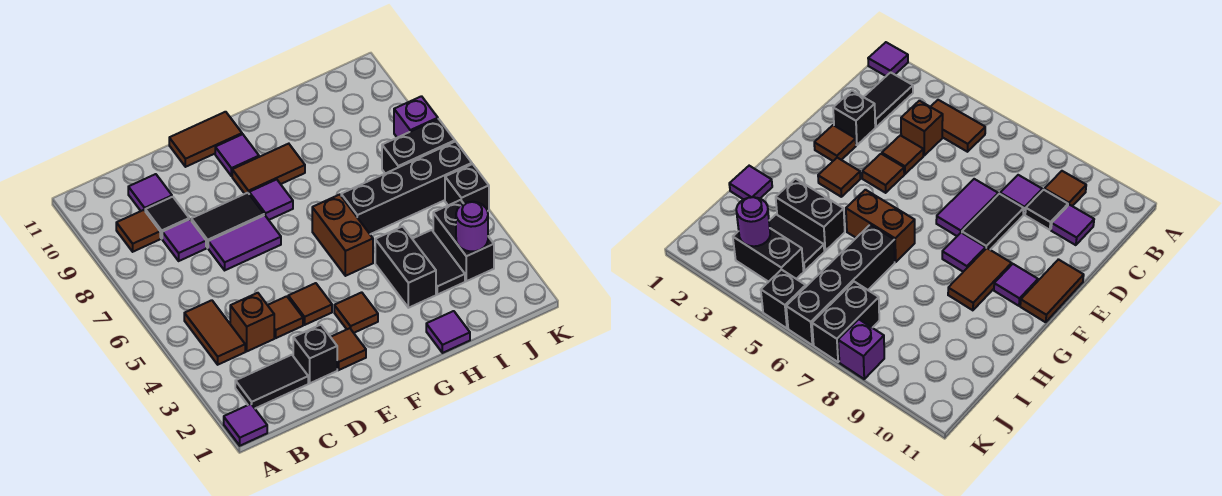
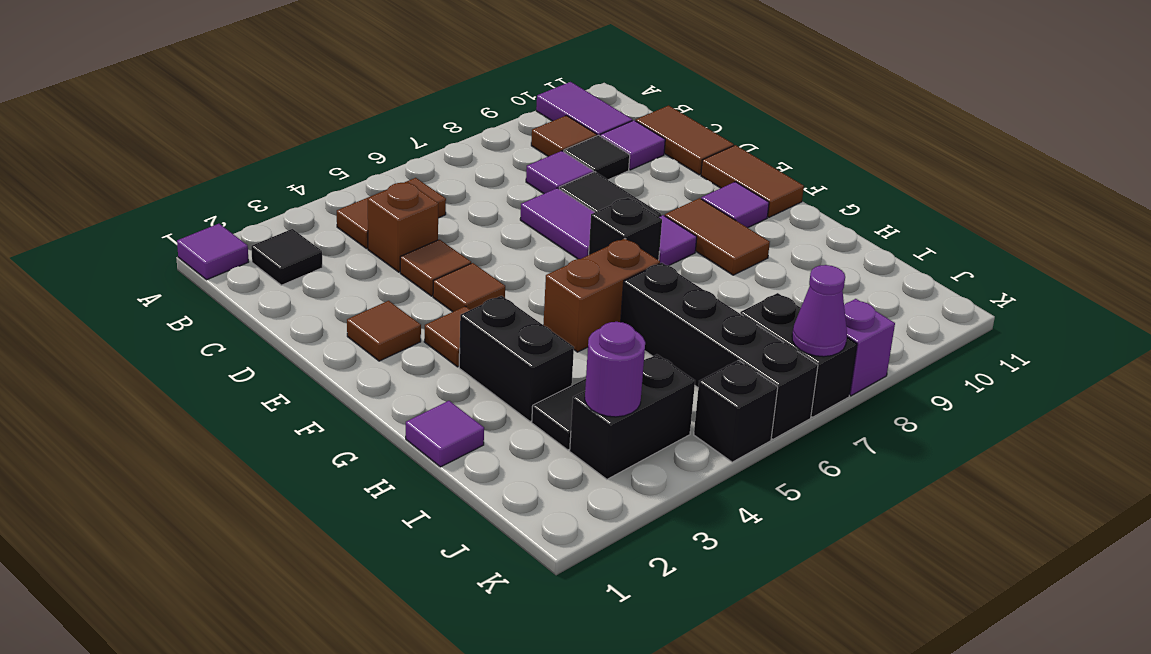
none -> purple 1x2 tile [536,82,632,136]
black 1x2 tile [235,355,308,408] -> black 1x1 tile [251,229,323,285]
none -> brown 1x2 tile [636,106,734,175]
black 1x1 brick [293,325,337,383] -> black 1x1 brick moved to [589,198,662,260]
black 1x2 brick [375,226,436,308] -> black 1x2 brick turned to [459,296,574,421]
none -> purple 1x1 cone [792,265,847,357]

